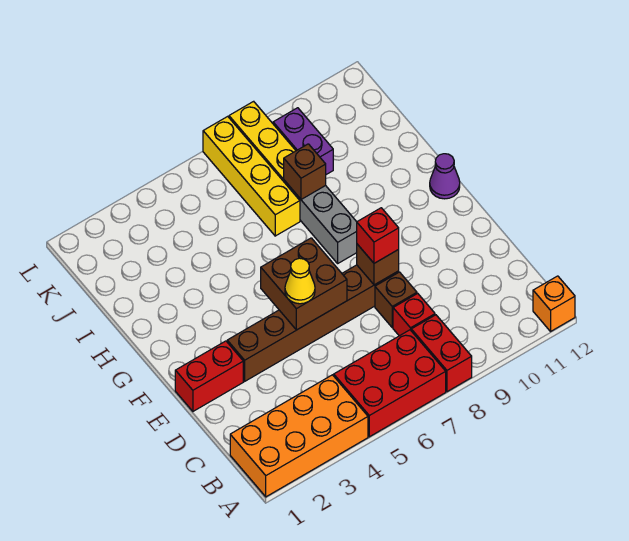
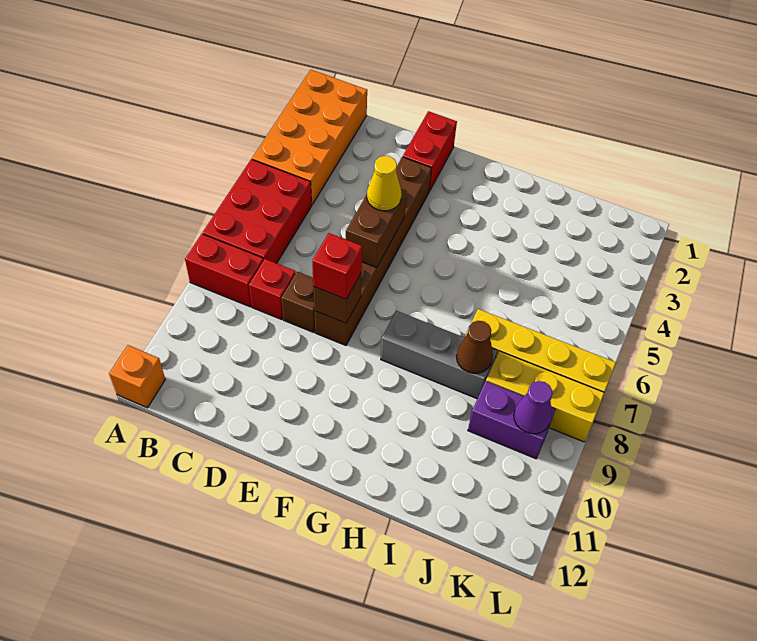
brown 2x2 brick [261,238,347,330] -> brown 1x2 brick [346,189,407,268]
purple 1x1 cone [430,154,460,199] -> purple 1x1 cone moved to [514,381,552,434]
brown 1x1 brick [284,144,326,199] -> brown 1x1 cone [456,321,493,373]

